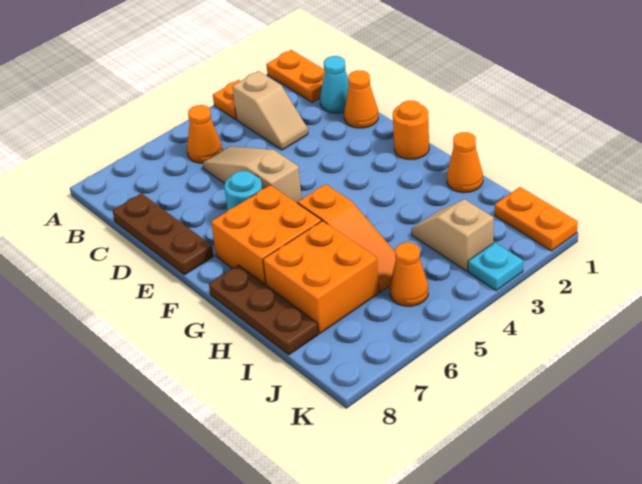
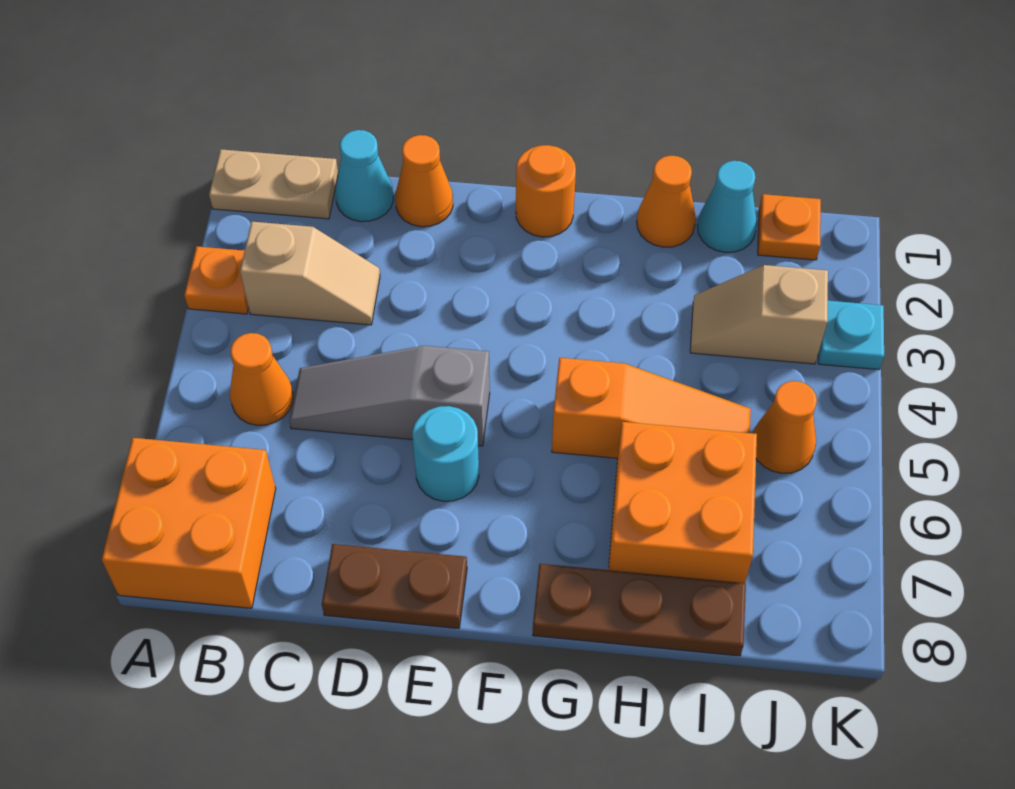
orange 1x2 plate [266,50,325,102] -> tan 1x2 plate [209,149,338,219]
tan 1x3 slope [203,146,302,203] -> grey 1x3 slope [289,346,490,446]
brown 1x3 plate [113,194,214,275] -> brown 1x2 plate [322,544,467,629]
orange 2x2 brick [211,185,321,285] -> orange 2x2 brick moved to [102,438,276,608]
none -> cyan 1x1 cone [698,161,757,252]
orange 1x2 plate [495,187,578,251] -> orange 1x1 plate [758,194,821,260]

